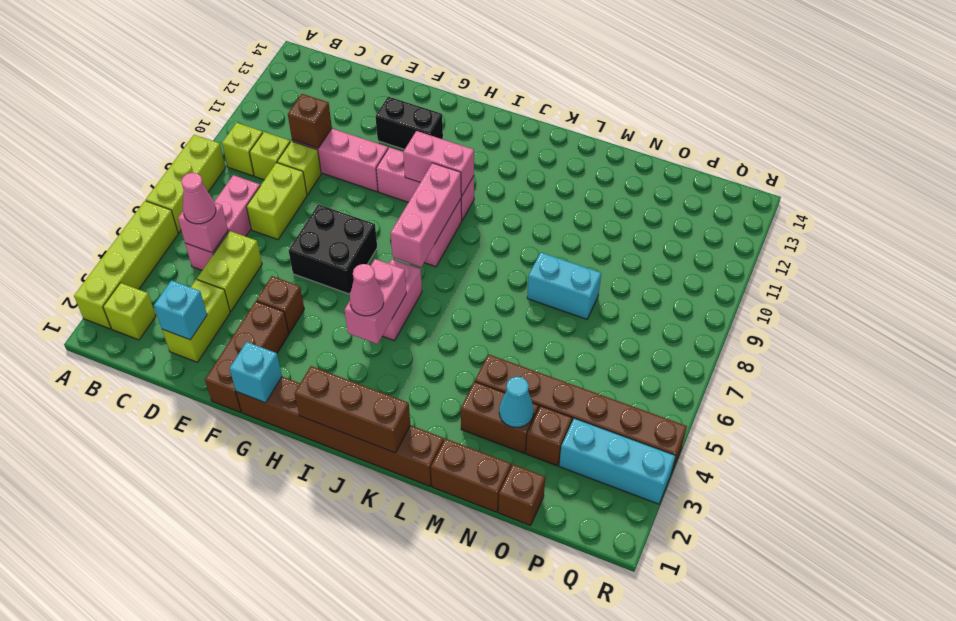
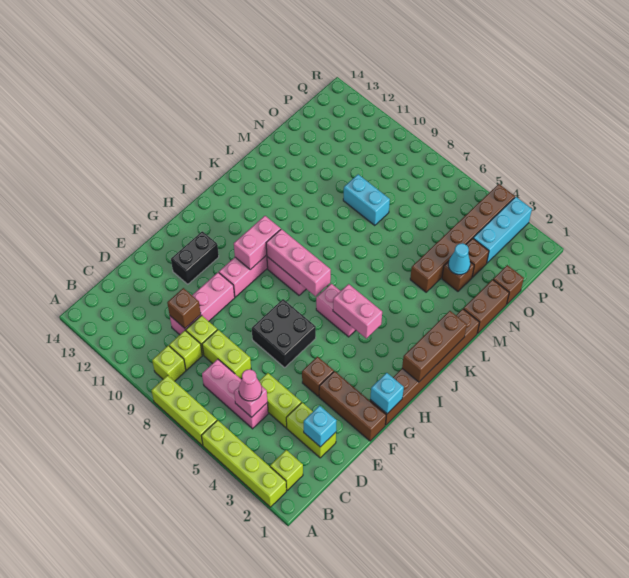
pink 1x1 cone [350,264,384,316] -> none
brown 1x2 brick [461,382,539,453] -> brown 1x1 brick [442,261,474,291]
cyan 1x2 brick [527,252,601,319] -> cyan 1x2 brick turned to [343,174,390,226]

